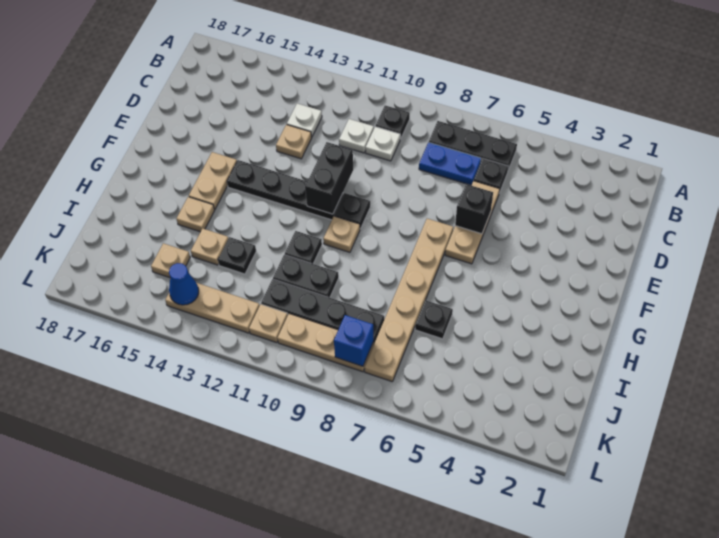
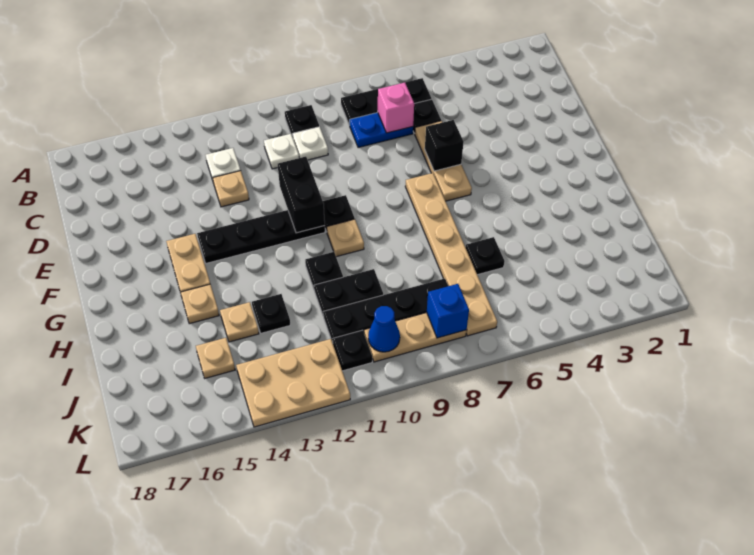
none -> pink 1x1 brick [378,82,414,133]
tan 1x1 plate [249,304,288,343] -> black 1x1 plate [333,330,372,371]
tan 1x3 plate [165,283,260,333] -> tan 2x3 plate [236,339,350,427]
blue 1x1 cone [169,263,199,305] -> blue 1x1 cone moved to [368,306,400,352]

